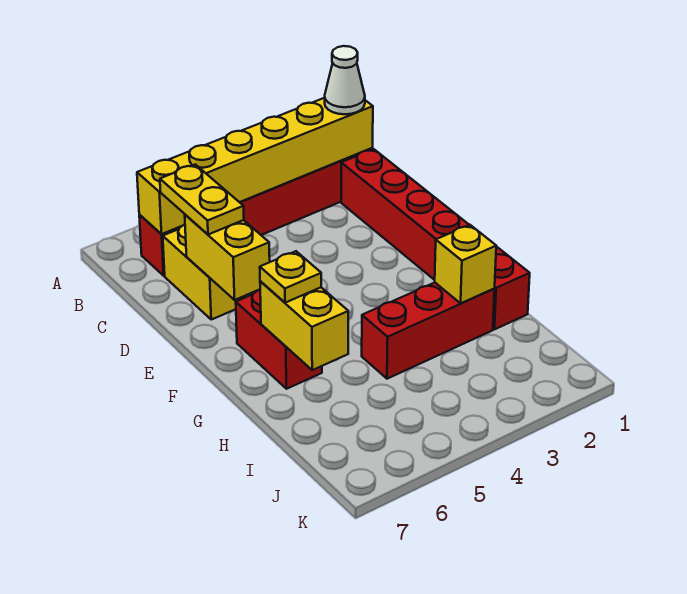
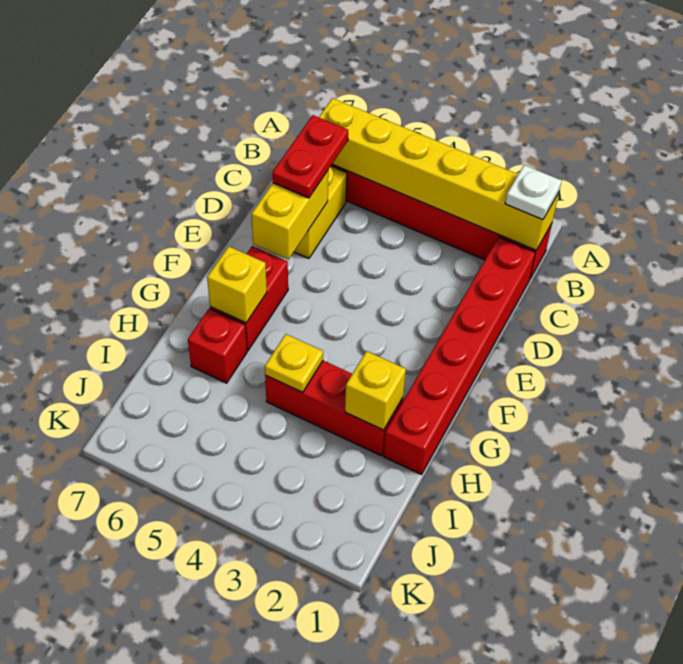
white 1x1 cone [325,46,365,114] -> white 1x1 plate [505,165,562,220]
yellow 1x2 plate [160,164,244,235] -> red 1x2 plate [272,115,348,198]
yellow 1x2 brick [260,281,348,370] -> yellow 1x1 brick [207,246,267,323]
yellow 1x1 plate [260,251,321,303] -> yellow 1x1 plate moved to [265,334,323,392]
none -> red 1x1 brick [188,308,247,383]

